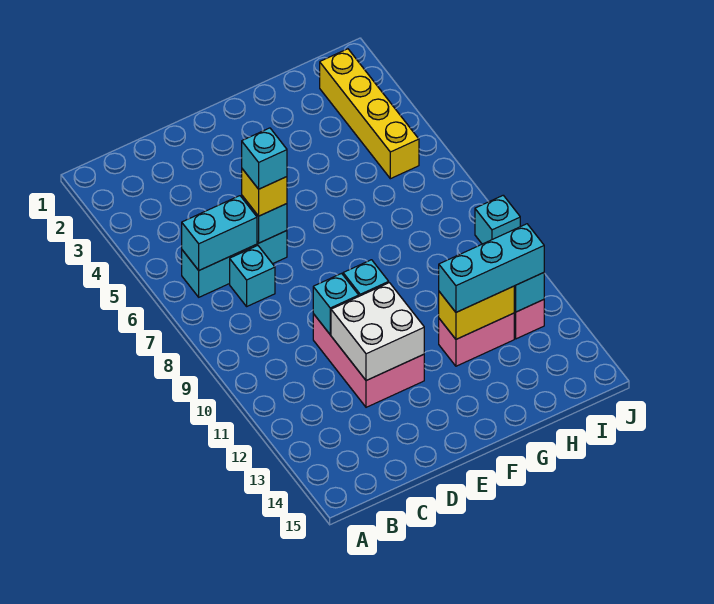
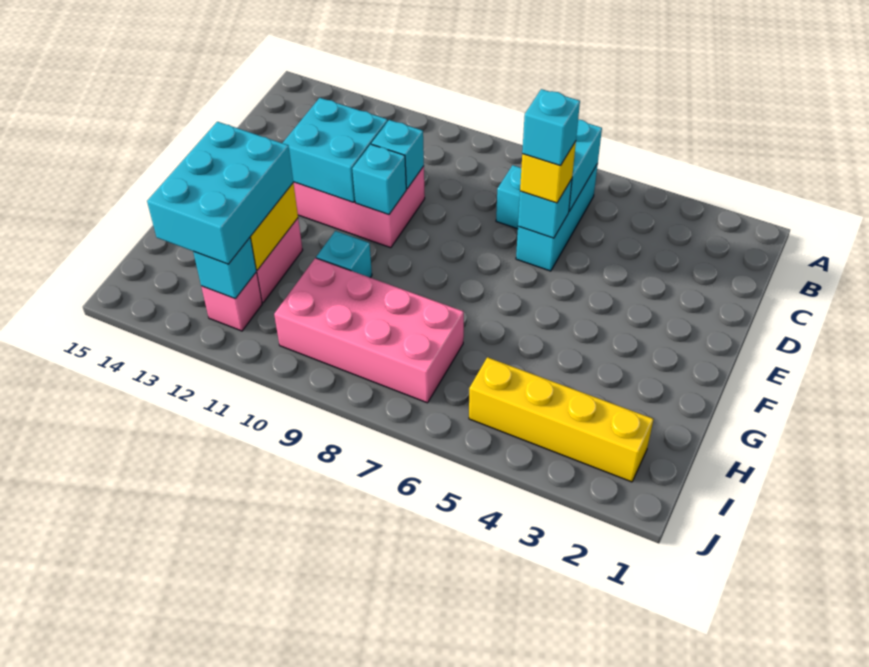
white 2x2 brick [331,283,424,381] -> cyan 2x2 brick [283,98,388,202]
cyan 1x3 brick [439,224,544,312] -> cyan 2x3 brick [147,122,293,264]
none -> pink 2x4 brick [274,258,464,403]
cyan 1x1 brick [475,195,520,244] -> cyan 1x1 brick moved to [316,231,372,277]

